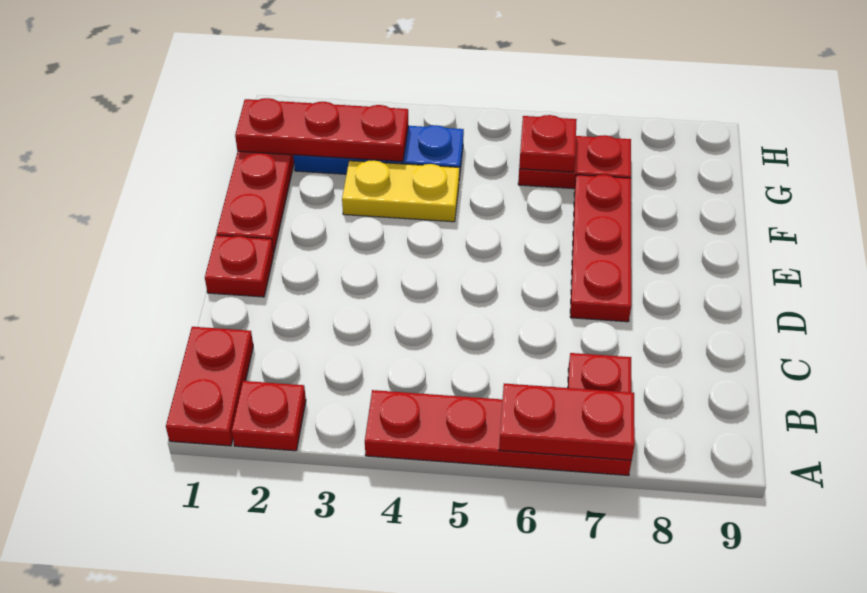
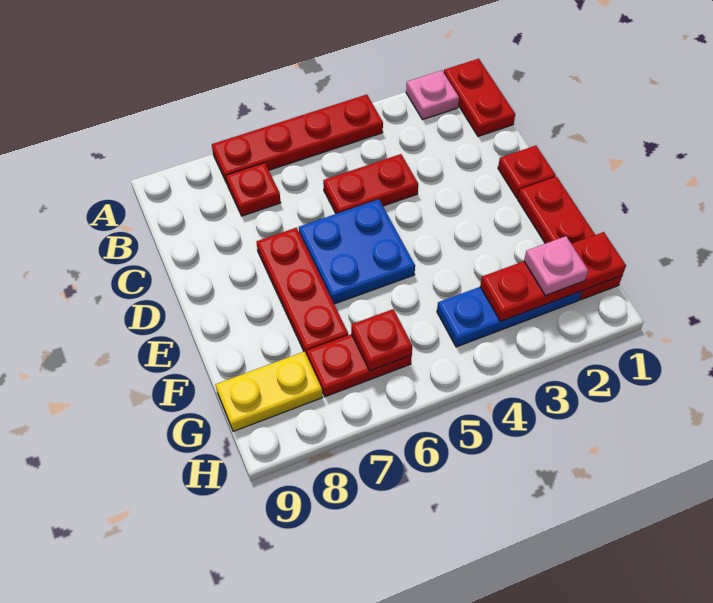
red 1x1 plate [232,381,306,451] -> pink 1x1 plate [406,70,459,120]
red 1x2 plate [499,384,635,460] -> red 1x2 plate moved to [323,154,418,214]
none -> blue 2x2 plate [299,199,415,304]
yellow 1x2 plate [342,160,459,222] -> yellow 1x2 plate moved to [216,352,322,432]
none -> pink 1x1 plate [524,236,588,295]

